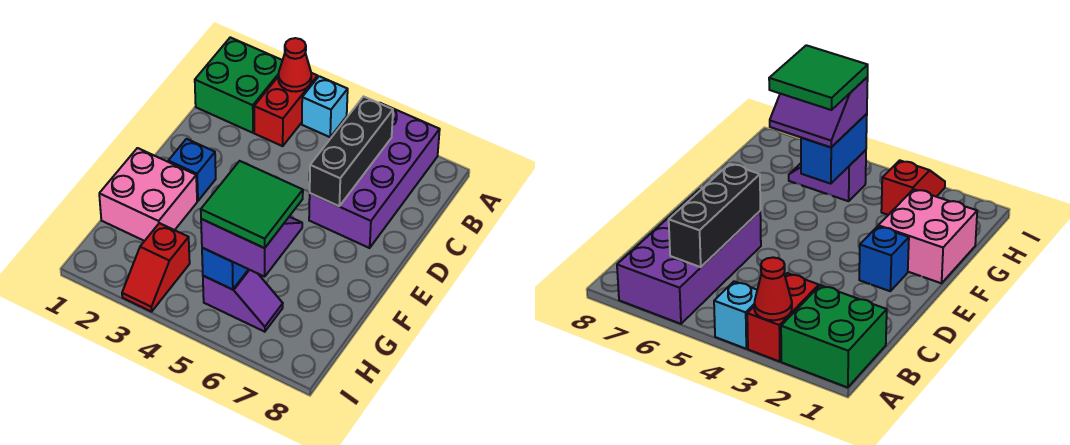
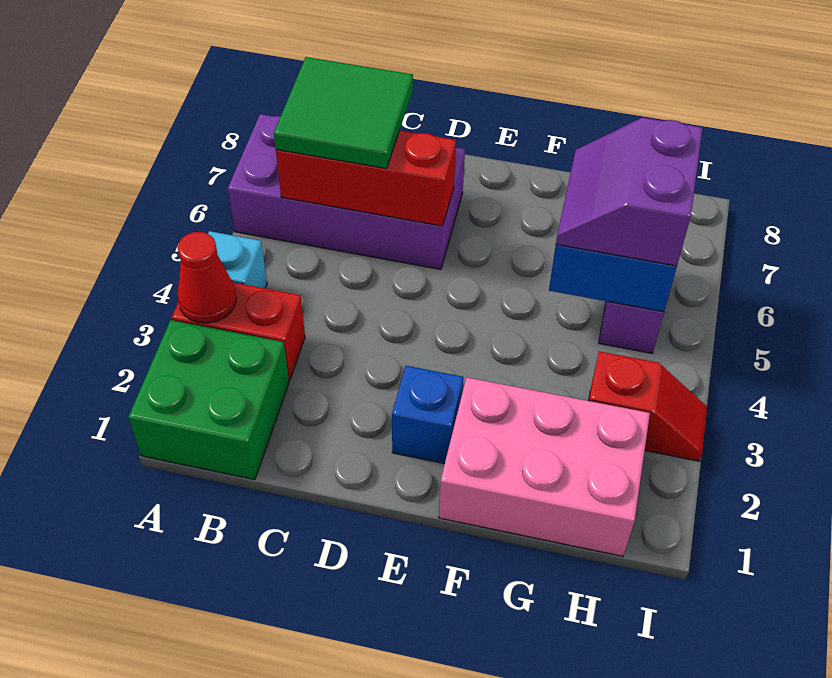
black 1x3 brick [310,97,393,206] -> red 1x3 brick [276,130,456,226]
pink 2x2 brick [99,148,197,241] -> pink 2x3 brick [439,378,650,556]
green 2x2 tile [201,161,303,248] -> green 2x2 tile moved to [274,57,413,168]

